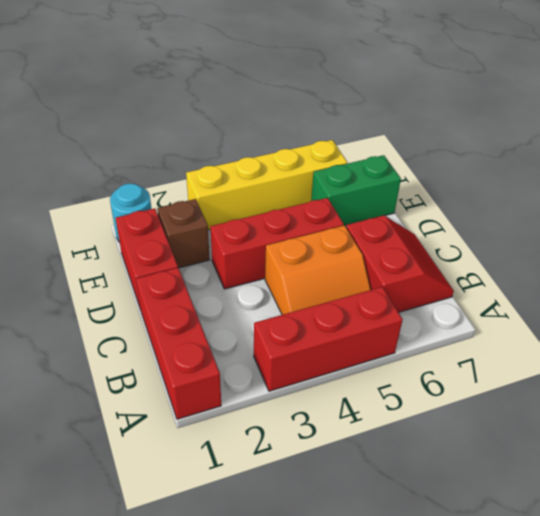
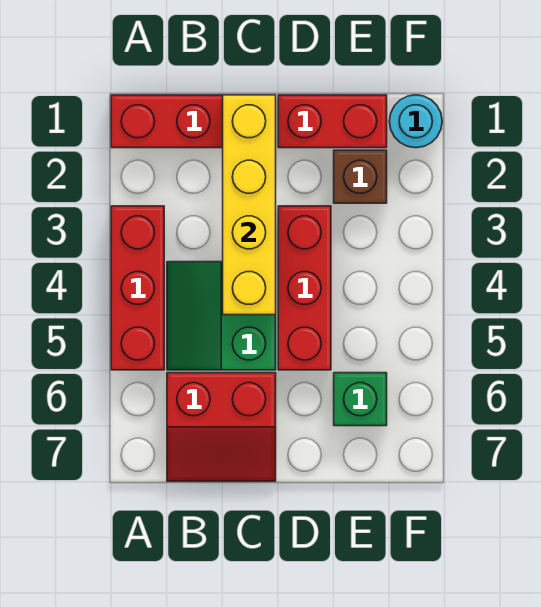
orange 2x2 slope [265,225,371,315] -> green 2x2 slope [167,262,276,370]
green 1x2 brick [311,155,401,226] -> green 1x1 brick [334,373,387,426]
yellow 1x4 brick [186,140,347,230] -> yellow 1x4 brick moved to [223,95,276,315]

